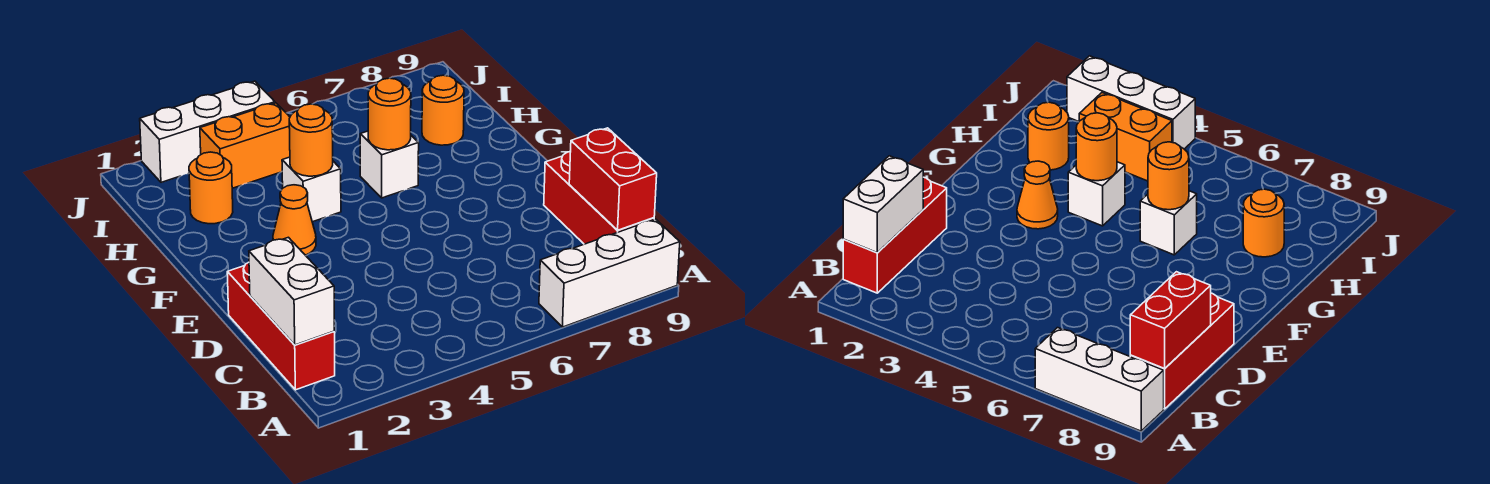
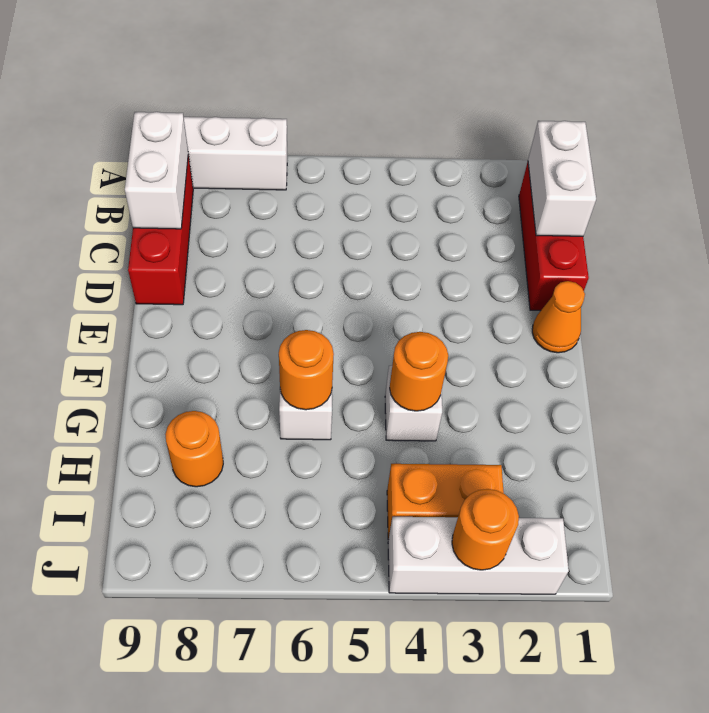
red 1x2 brick [569,128,657,230] -> white 1x2 brick [125,112,188,229]
orange 1x1 cone [273,185,316,255] -> orange 1x1 cone moved to [532,281,585,353]
orange 1x1 round brick [189,152,233,224] -> orange 1x1 round brick moved to [452,489,519,570]

